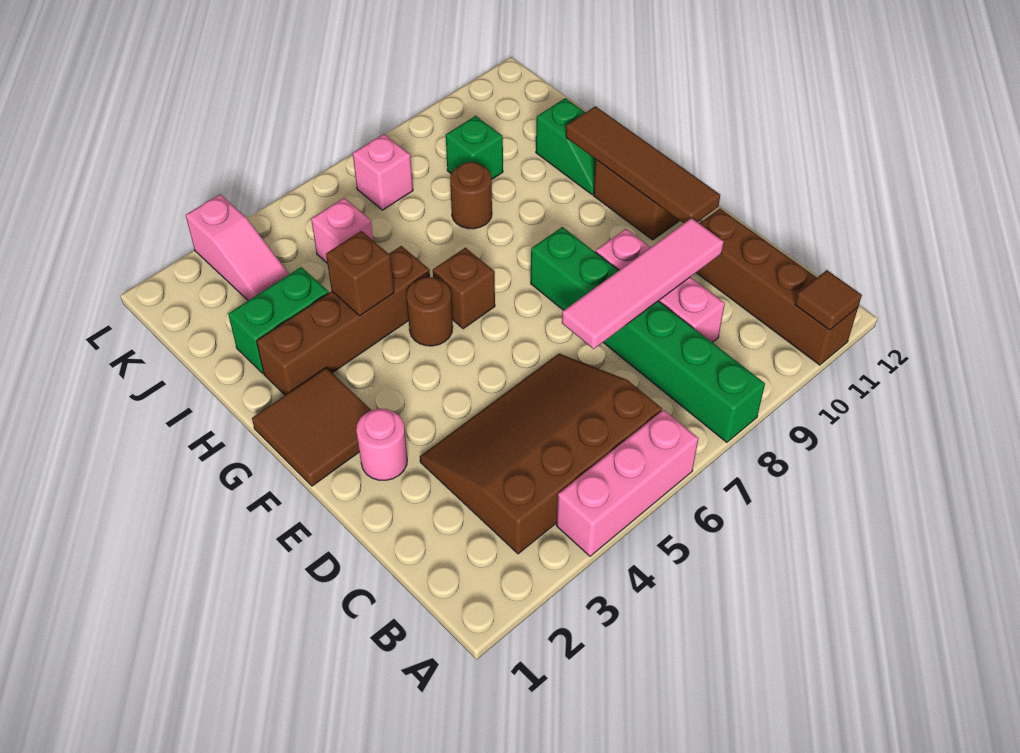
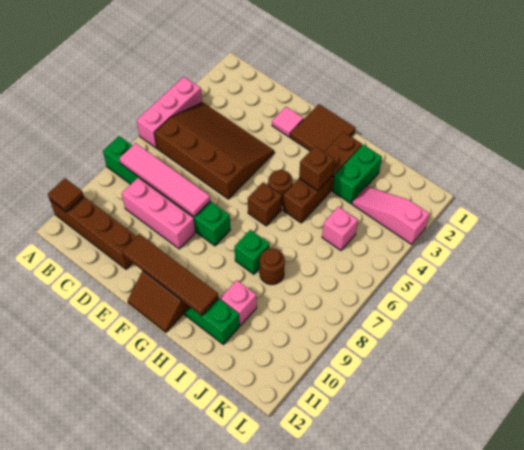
brown 3x4 slope [420,354,662,554] -> brown 3x4 slope turned to [154,102,274,199]
pink 1x4 tile [562,218,724,349] -> pink 1x4 tile turned to [119,143,210,217]
pink 1x1 round brick [356,409,407,480] -> pink 1x1 tile [272,107,304,137]
green 1x1 brick [446,116,503,179] -> green 1x1 brick moved to [235,230,269,274]
pink 1x1 brick [353,134,413,210] -> pink 1x1 brick moved to [220,280,257,326]

